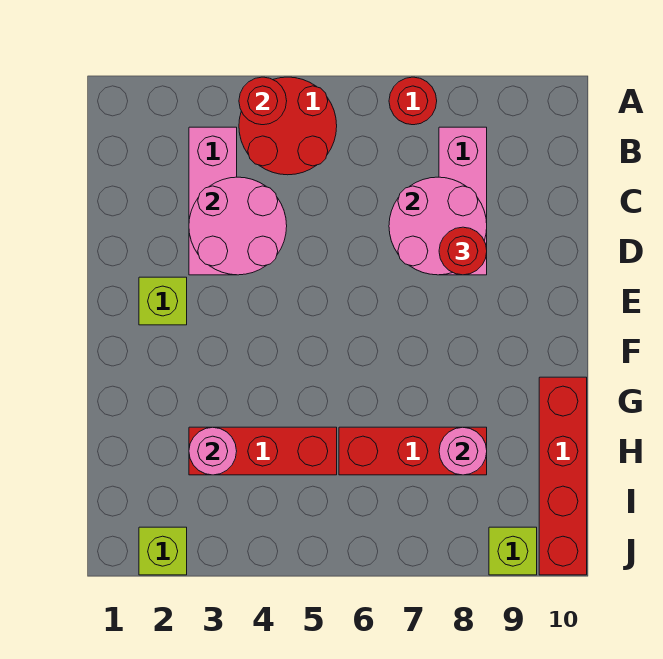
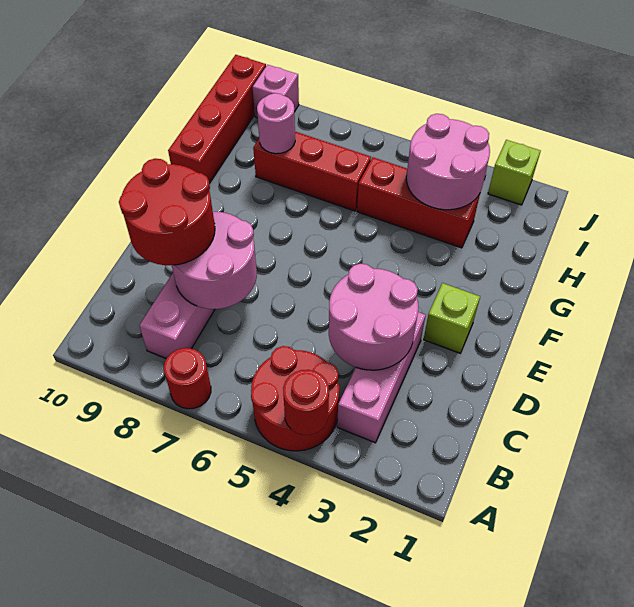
red 1x1 round brick [439,227,487,275] -> red 2x2 round brick [119,158,215,265]
pink 1x1 round brick [189,427,237,475] -> pink 2x2 round brick [406,114,490,210]
lime 1x1 brick [489,527,537,575] -> pink 1x1 brick [253,65,299,118]

